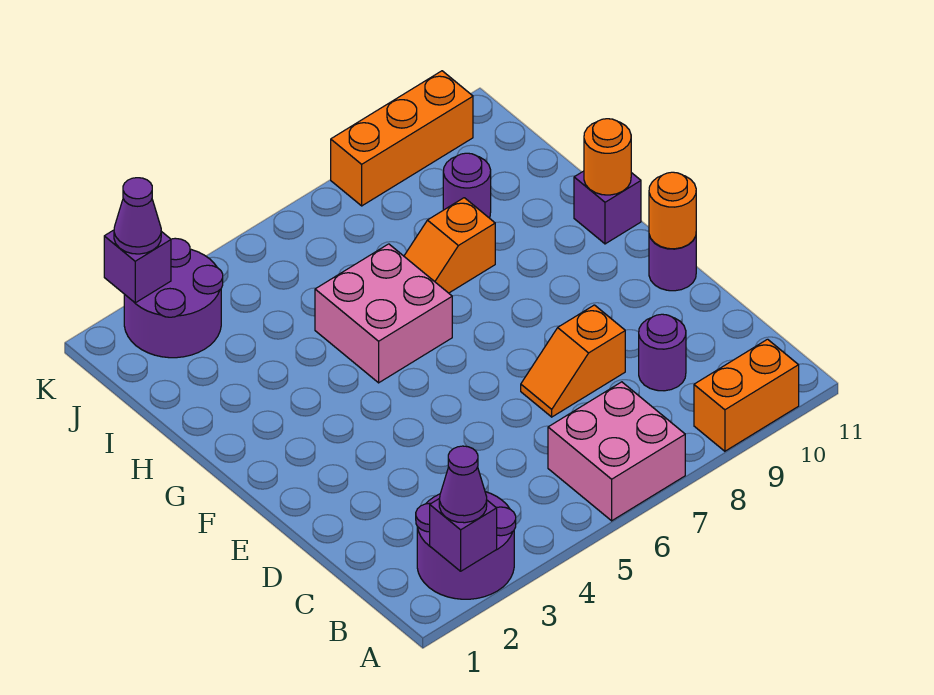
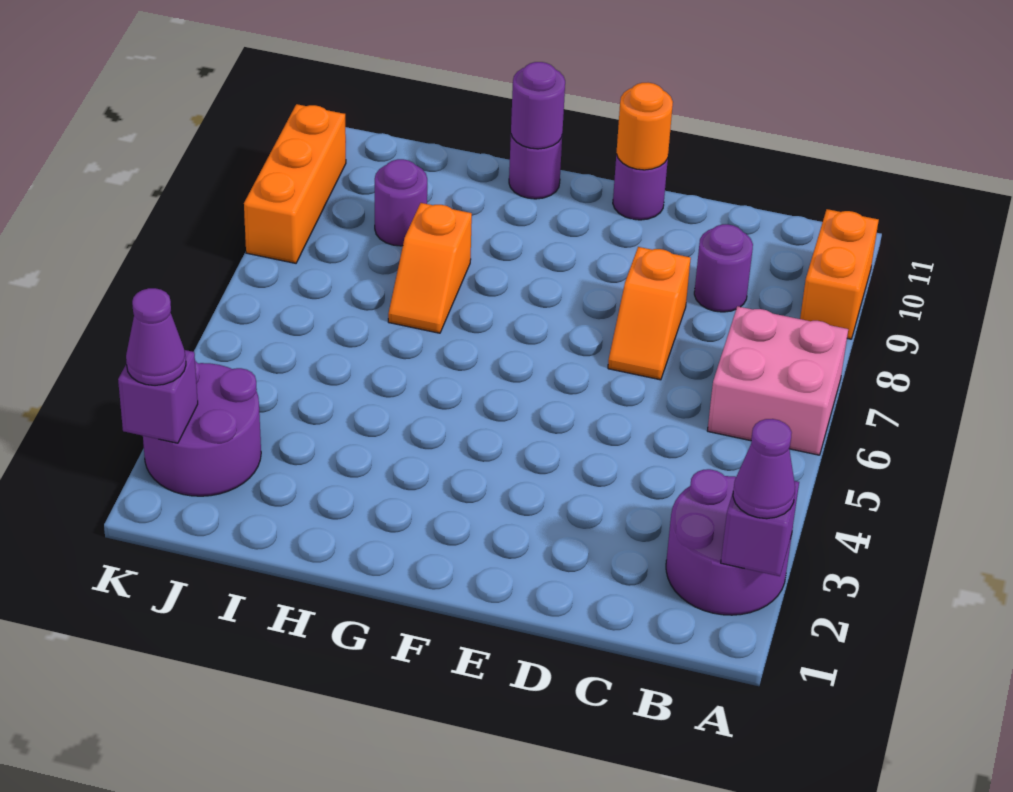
pink 2x2 brick [315,244,452,383] -> none
purple 1x1 brick [574,171,641,244] -> purple 1x1 round brick [509,135,562,199]
orange 1x1 round brick [584,119,631,195] -> purple 1x1 round brick [511,62,565,149]

